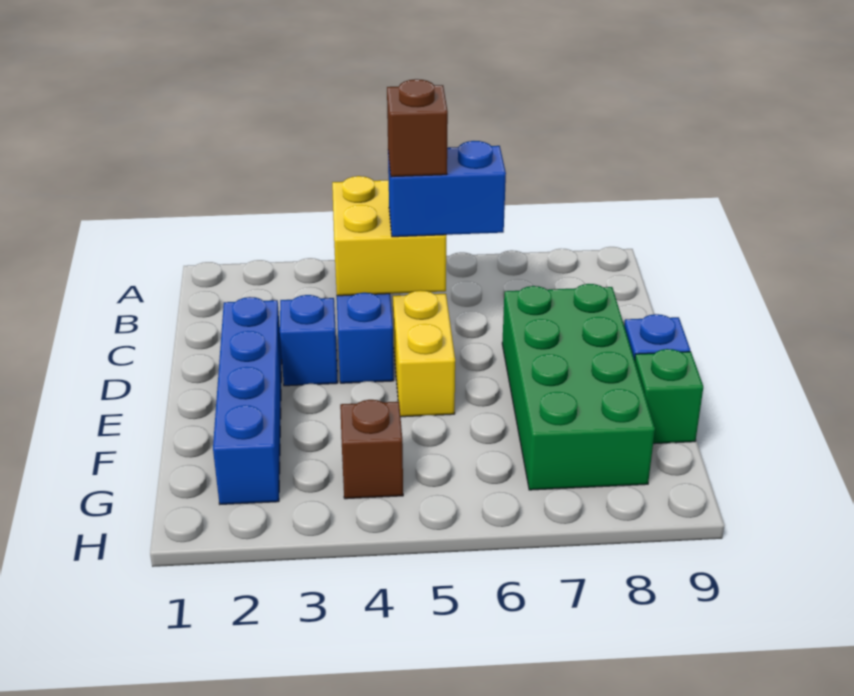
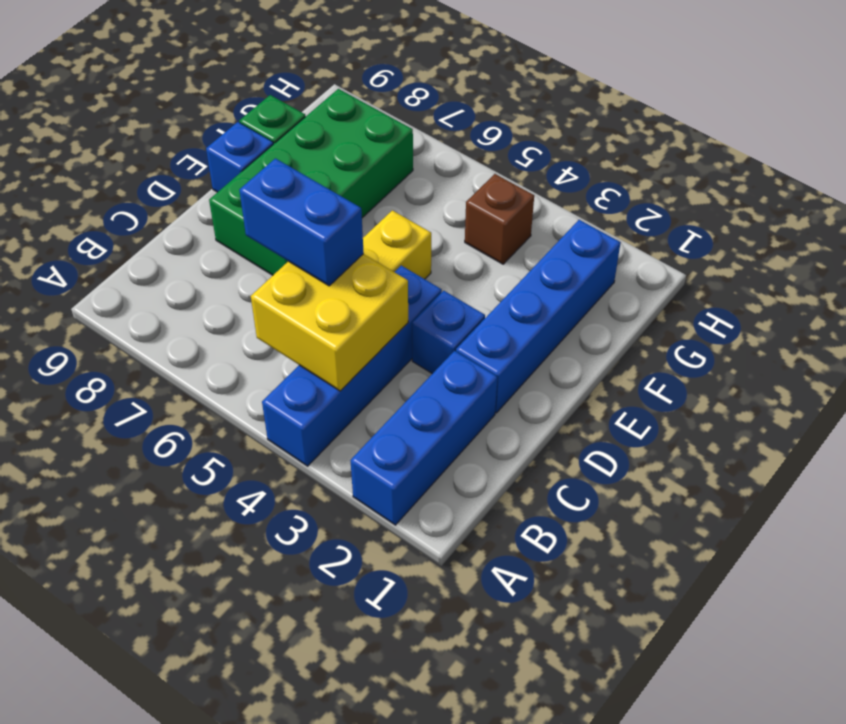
none -> blue 1x3 brick [350,351,497,525]
brown 1x1 brick [387,79,448,177] -> none

